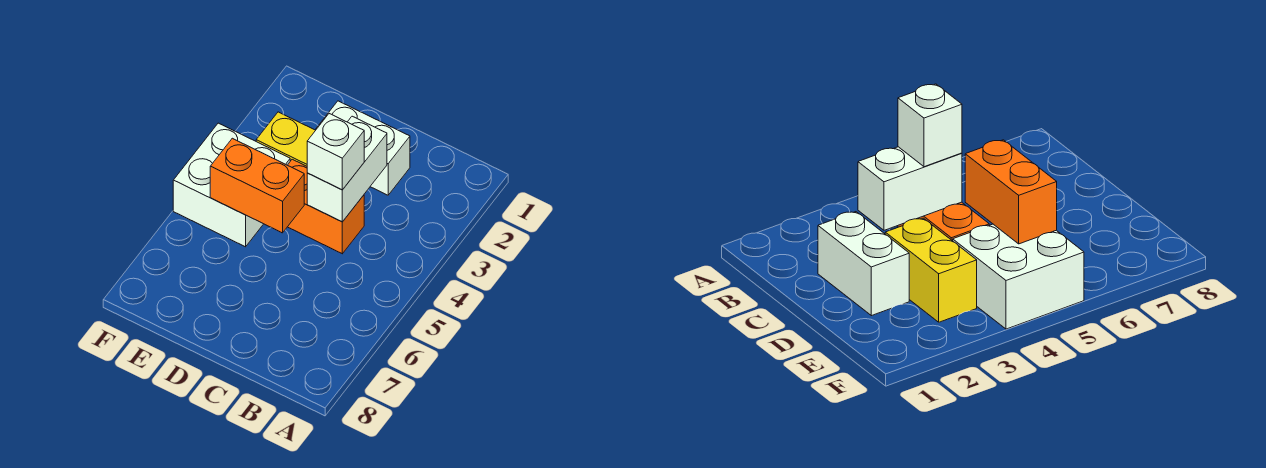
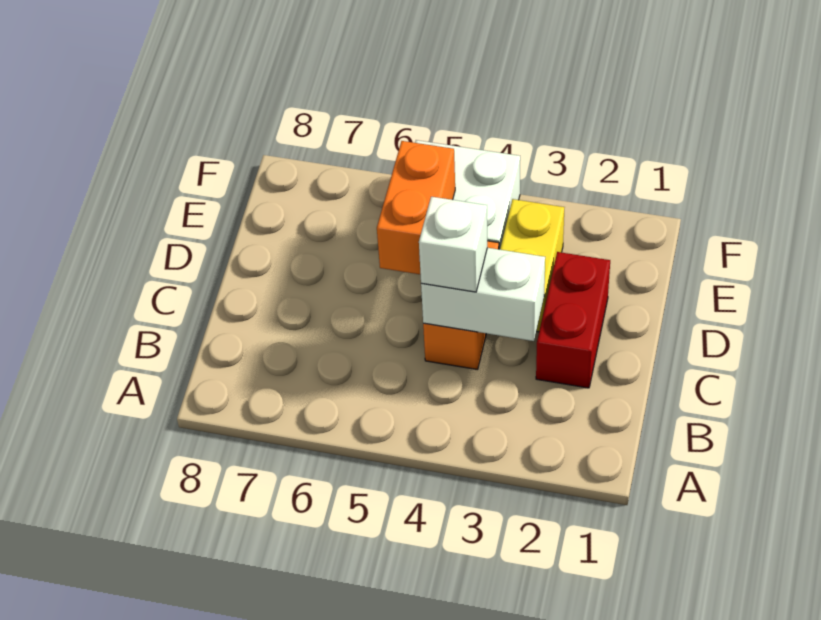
white 1x2 brick [316,101,410,195] -> red 1x2 brick [536,252,610,388]

